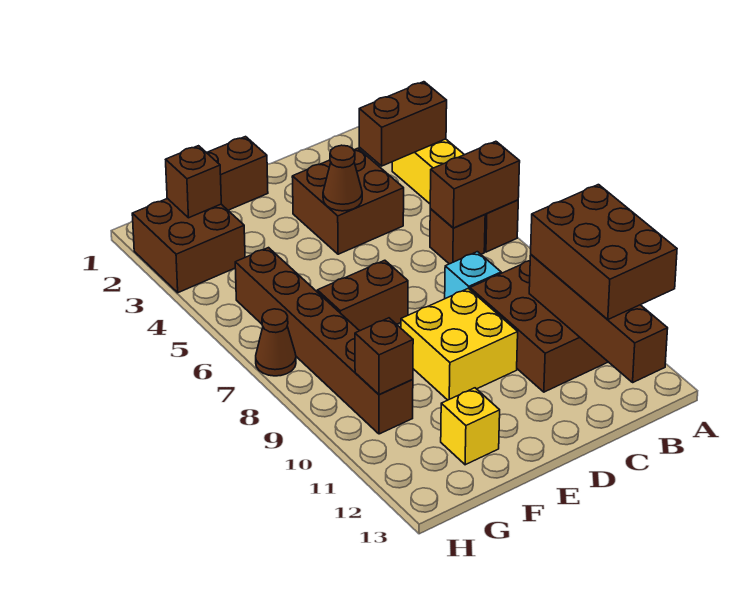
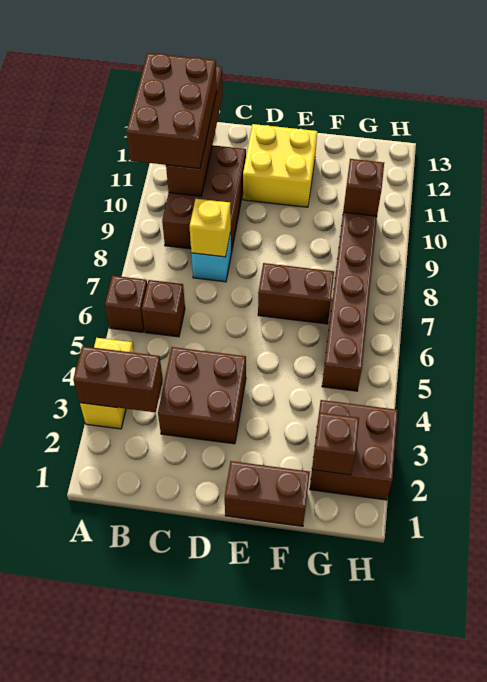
brown 1x2 brick [430,141,520,228] -> none
brown 1x1 cone [323,145,362,211] -> none
yellow 2x2 brick [401,288,518,400] -> yellow 2x2 brick moved to [243,124,317,207]
yellow 1x1 brick [441,388,500,465] -> yellow 1x1 brick moved to [190,199,231,257]
brown 1x1 cone [256,309,296,376] -> none

